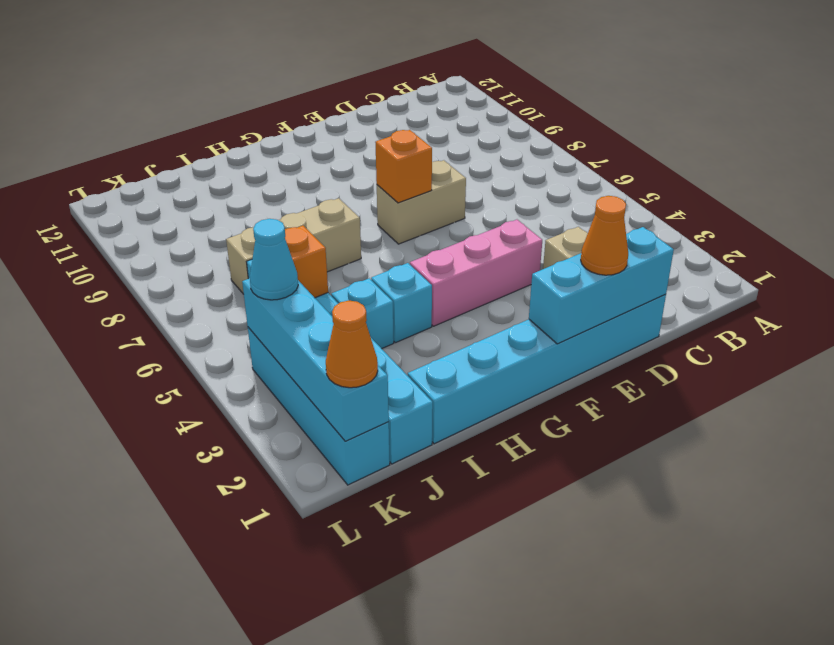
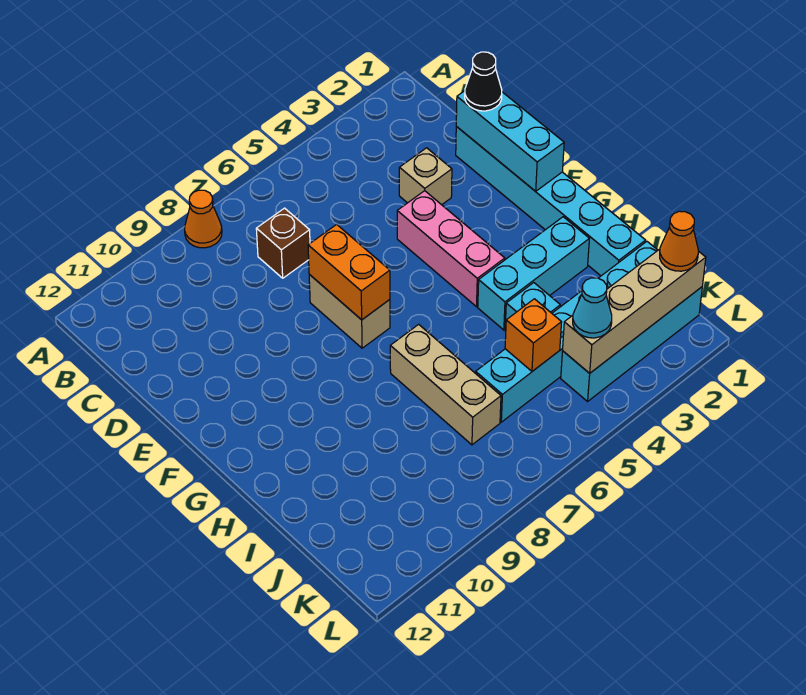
none -> brown 1x1 brick [256,208,310,278]
none -> black 1x1 cone [465,52,502,111]
orange 1x1 cone [581,196,628,275] -> orange 1x1 cone moved to [185,190,222,248]
orange 1x1 brick [375,130,432,203] -> orange 1x2 brick [308,224,390,320]
cyan 1x1 brick [371,263,432,343] -> cyan 1x3 brick [478,217,589,330]
cyan 1x4 brick [242,278,389,441] -> tan 1x4 brick [563,249,706,373]

